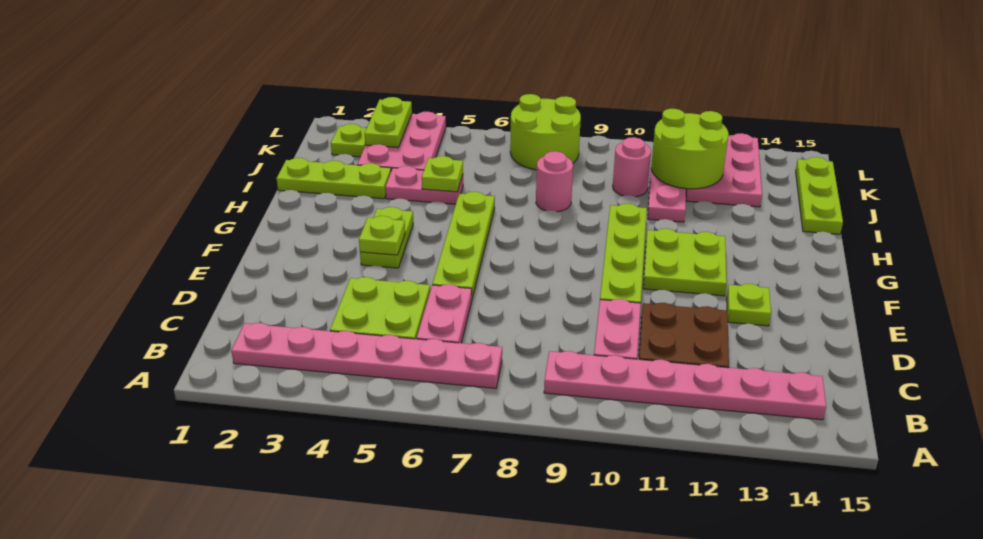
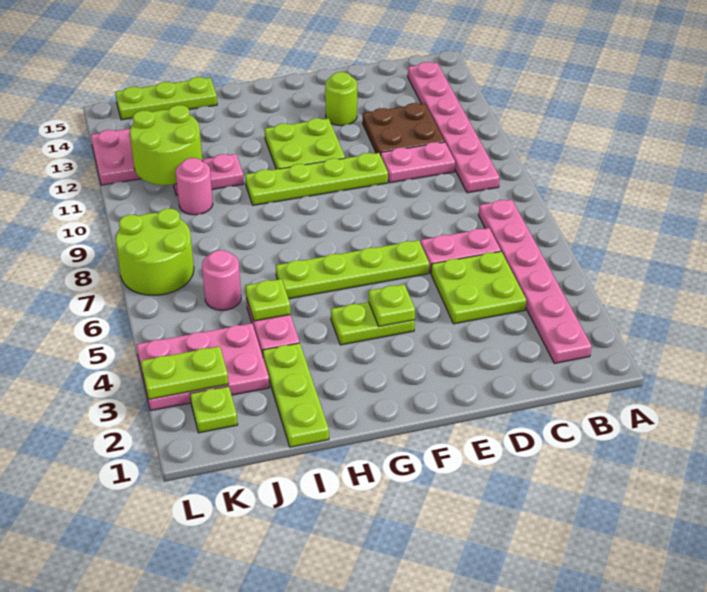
lime 1x1 plate [727,284,771,326] -> lime 1x1 round brick [325,72,357,126]
pink 1x1 round brick [536,151,573,212] -> pink 1x1 round brick moved to [202,250,241,310]

